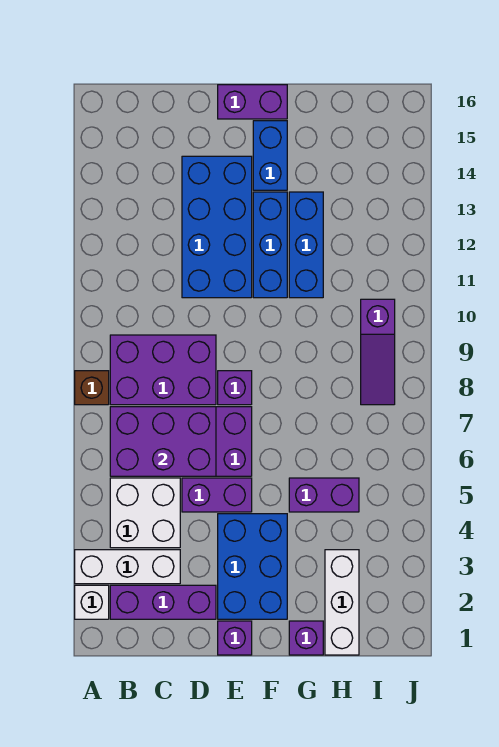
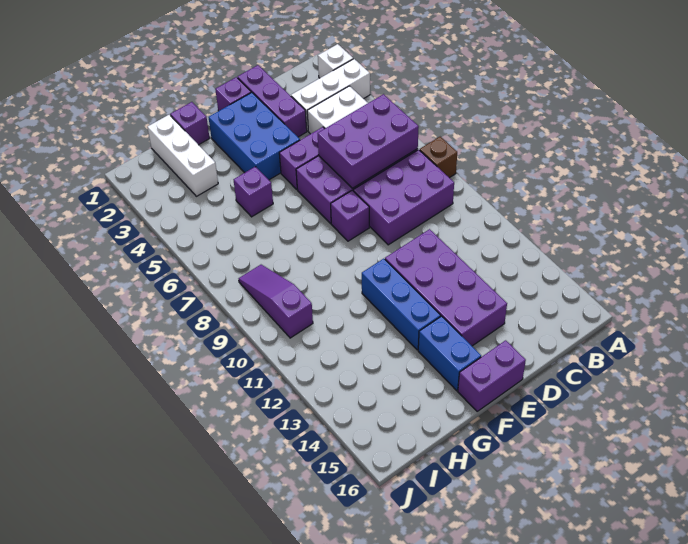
purple 1x3 brick [110,585,216,619] -> purple 1x3 brick turned to [237,65,307,137]
blue 2x4 brick [182,156,252,298] -> purple 2x4 brick [385,229,507,346]
purple 1x2 brick [289,478,359,512] -> purple 1x1 brick [234,167,273,217]
blue 1x3 brick [289,192,323,298] -> none

